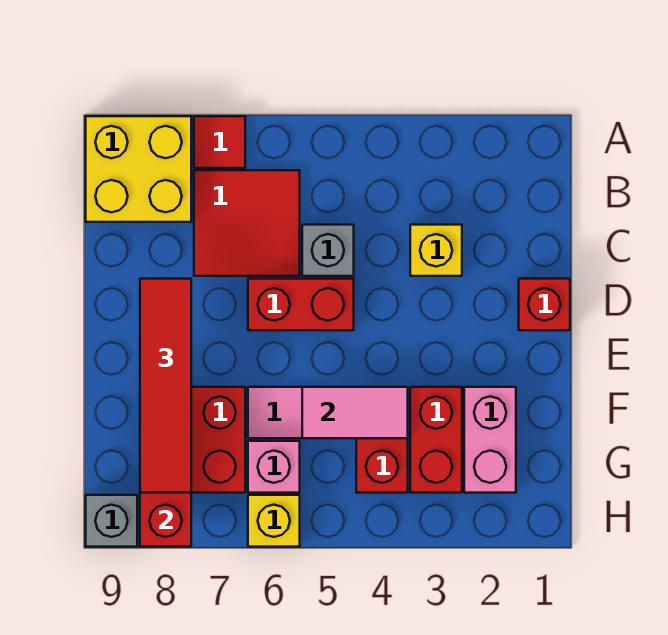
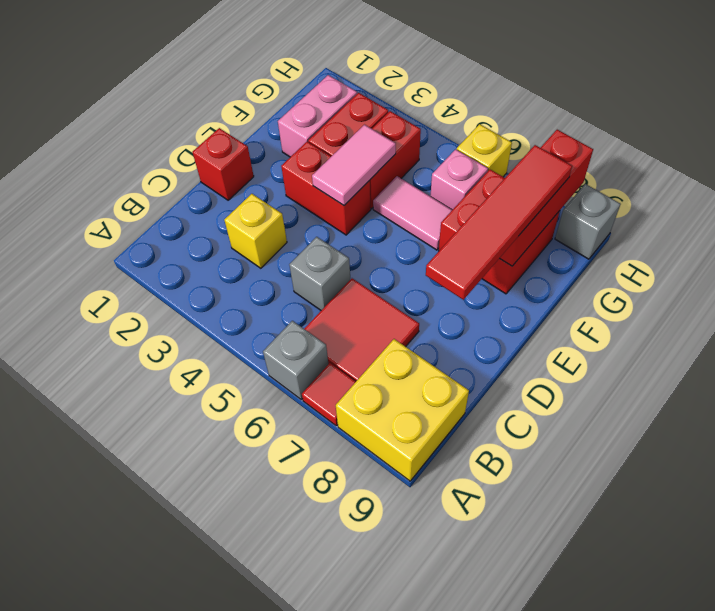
none -> grey 1x1 brick [263,321,328,400]
red 1x2 brick [248,279,354,330] -> red 1x2 brick moved to [281,142,371,235]
pink 1x2 tile [302,387,408,438] -> pink 1x2 tile turned to [312,125,396,205]

